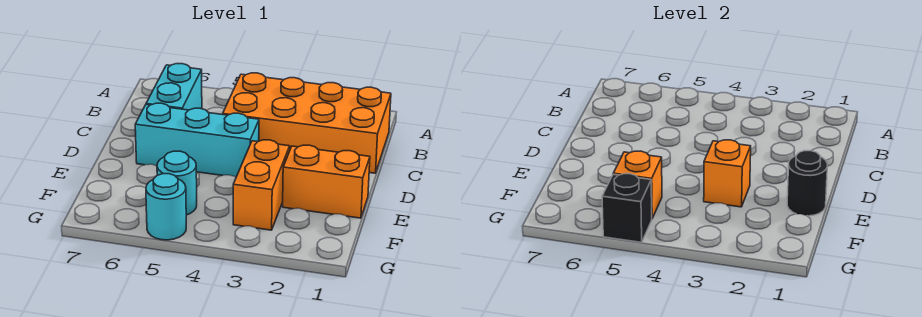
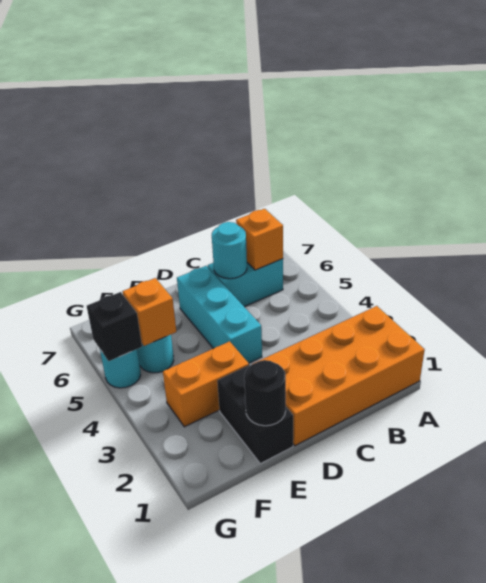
orange 2x4 brick [223,73,391,173] -> orange 2x4 brick turned to [253,306,425,446]
none -> cyan 1x1 round brick [212,222,247,279]
orange 1x2 brick [283,145,370,218] -> black 1x2 brick [217,365,293,464]
orange 1x1 brick [704,140,751,207] -> orange 1x1 brick moved to [236,209,283,270]

